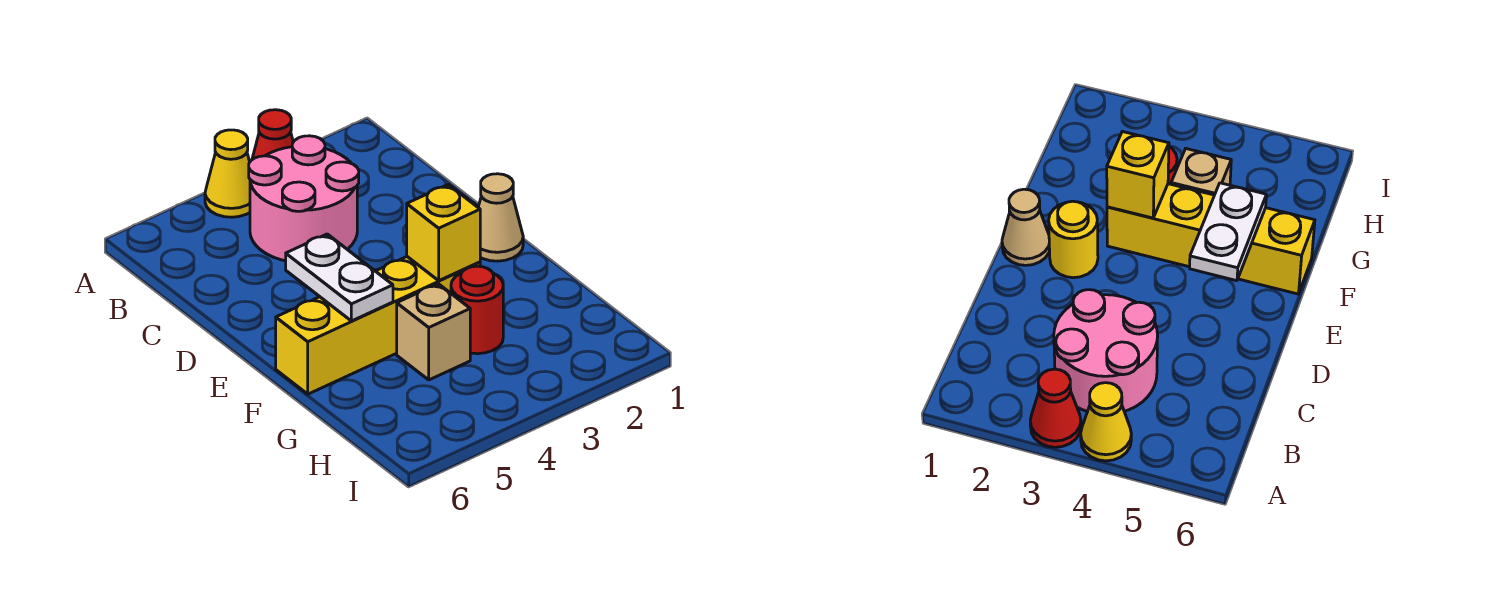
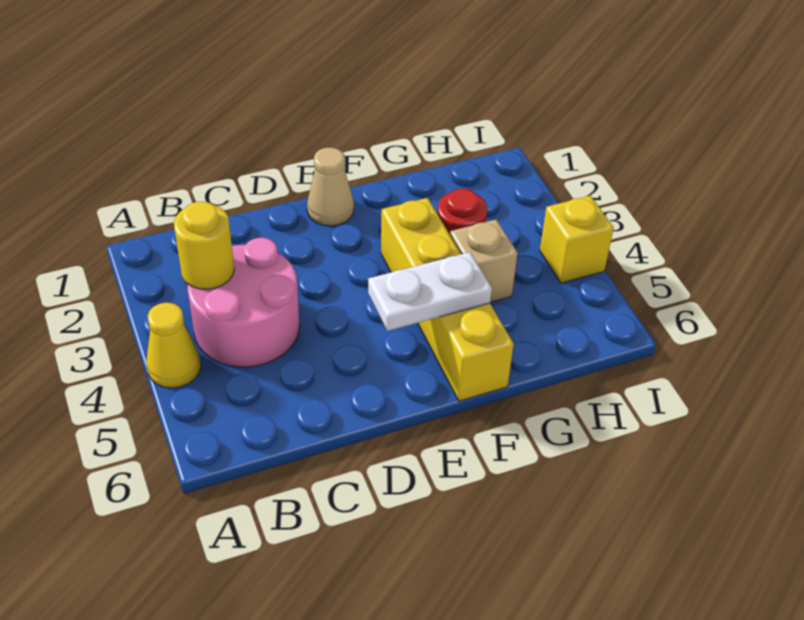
red 1x1 cone [252,110,293,160] -> none
yellow 1x1 round brick [1049,201,1098,278] -> yellow 1x1 round brick moved to [174,202,234,289]
yellow 1x1 brick [407,185,480,281] -> yellow 1x1 brick moved to [540,196,614,283]

